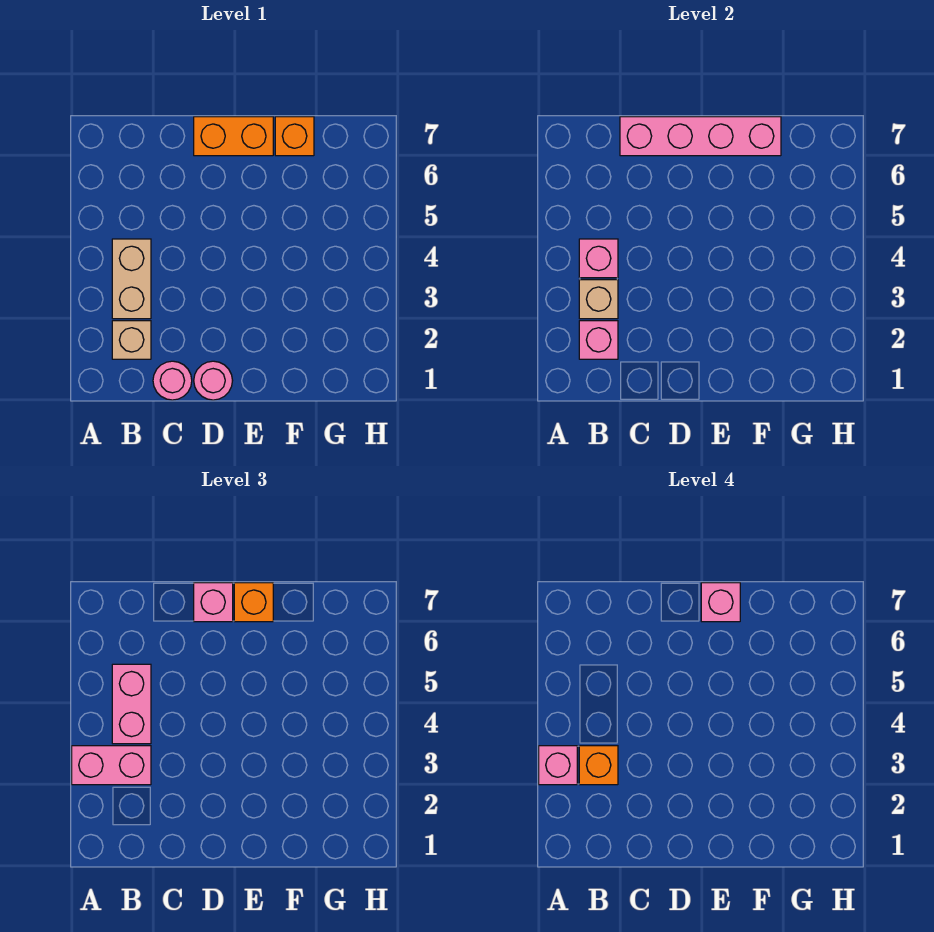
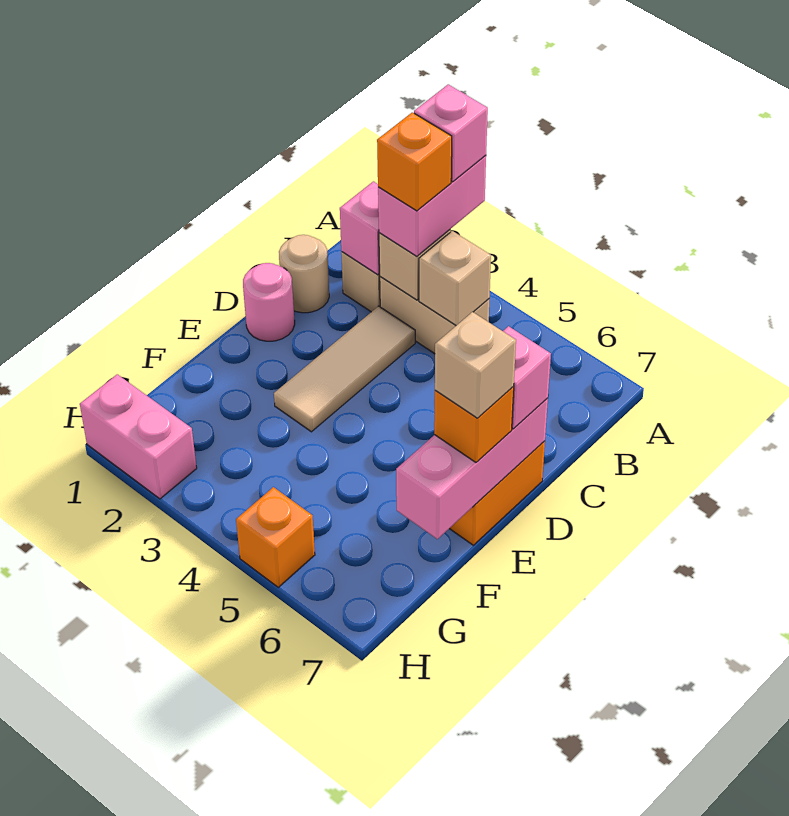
pink 1x1 brick [579,239,618,278] -> tan 1x1 brick [419,231,491,325]
pink 1x2 brick [112,664,151,744] -> pink 1x2 brick moved to [80,374,197,499]
pink 1x1 round brick [153,361,192,400] -> tan 1x1 round brick [279,235,329,313]
none -> tan 1x3 tile [274,306,415,432]
pink 1x4 brick [620,117,781,156] -> pink 1x3 brick [396,398,548,539]
pink 1x1 brick [701,583,740,622] -> tan 1x1 brick [435,312,516,418]
orange 1x1 brick [275,117,314,156] -> orange 1x1 brick moved to [236,487,315,587]

